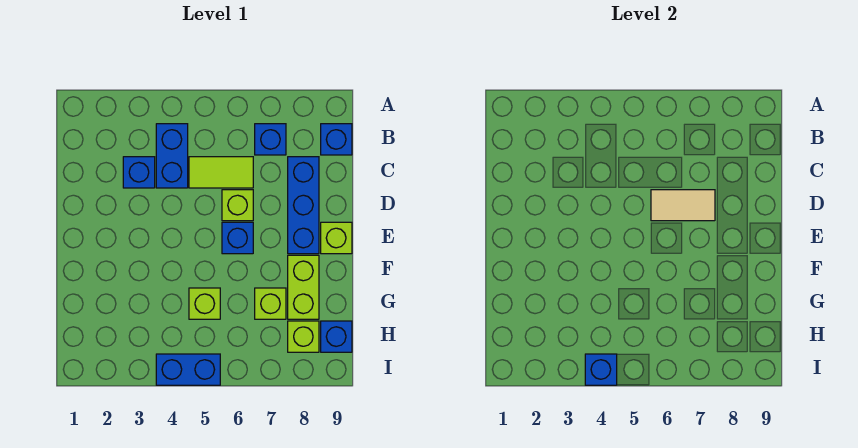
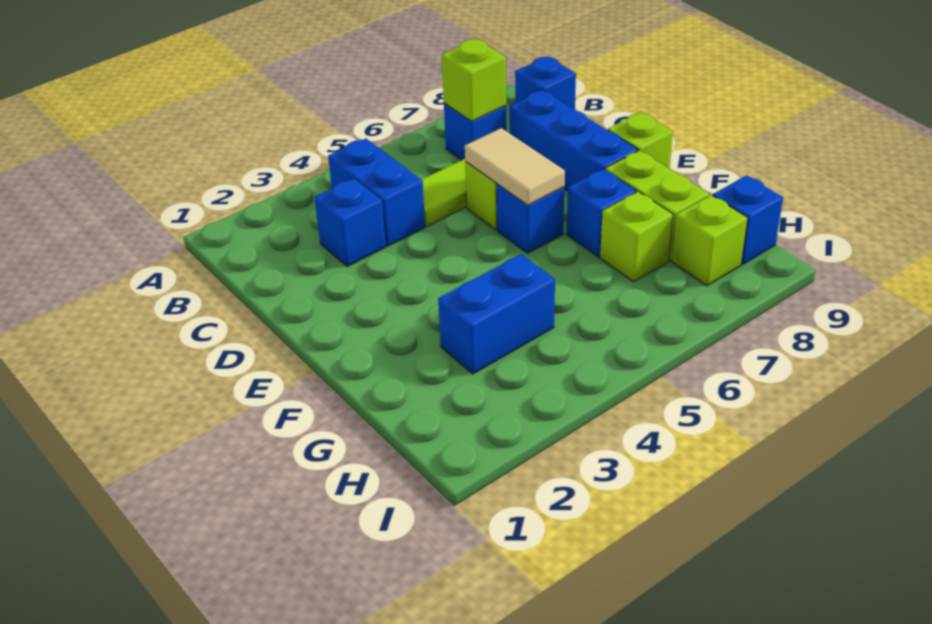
tan 1x2 tile [651,190,715,221] -> tan 1x2 tile turned to [465,128,565,205]
lime 1x1 brick [189,288,220,319] -> lime 1x1 brick moved to [442,39,506,121]
blue 1x2 brick [156,354,220,385] -> blue 1x2 brick moved to [438,254,555,374]
blue 1x1 brick [585,354,617,385] -> blue 1x1 brick moved to [567,169,637,257]

